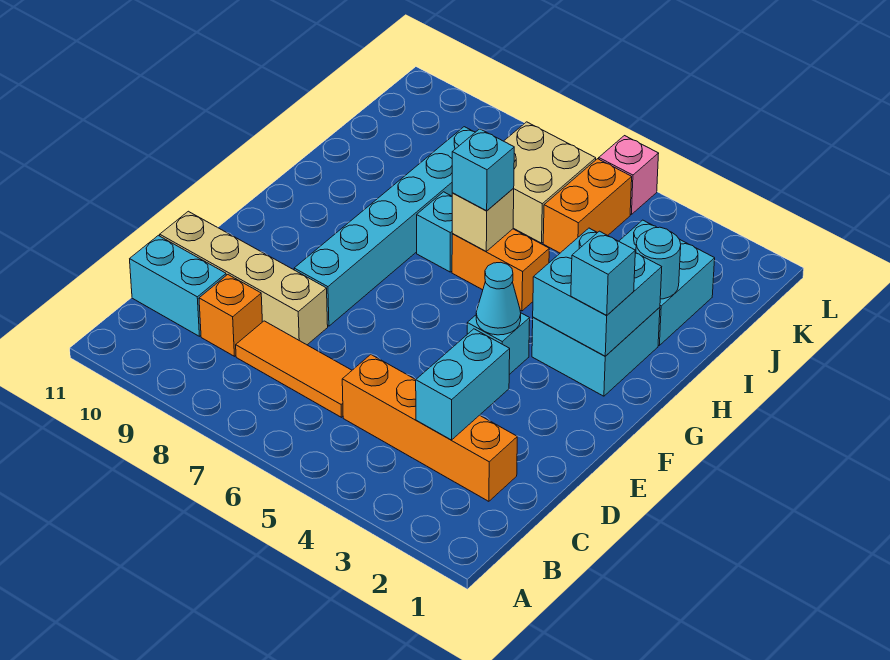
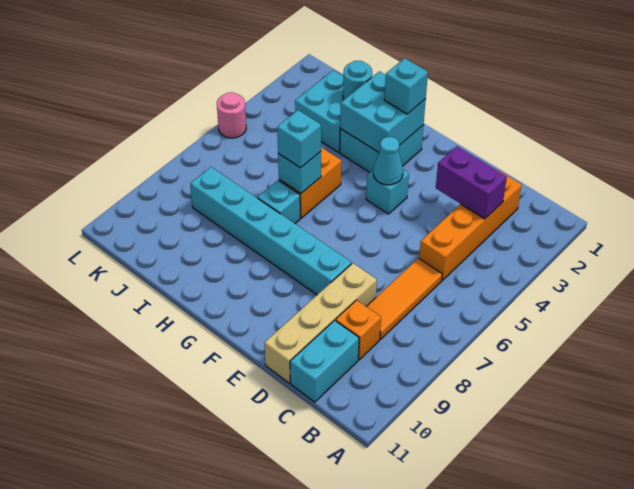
cyan 1x2 brick [416,329,510,440] -> purple 1x2 brick [436,146,507,219]
tan 1x1 brick [452,188,514,251] -> cyan 1x1 brick [278,152,321,193]
orange 1x2 brick [543,159,632,253] -> none
tan 2x2 brick [504,122,596,243] -> none
pink 1x1 brick [599,136,659,214] -> pink 1x1 round brick [217,92,246,138]

